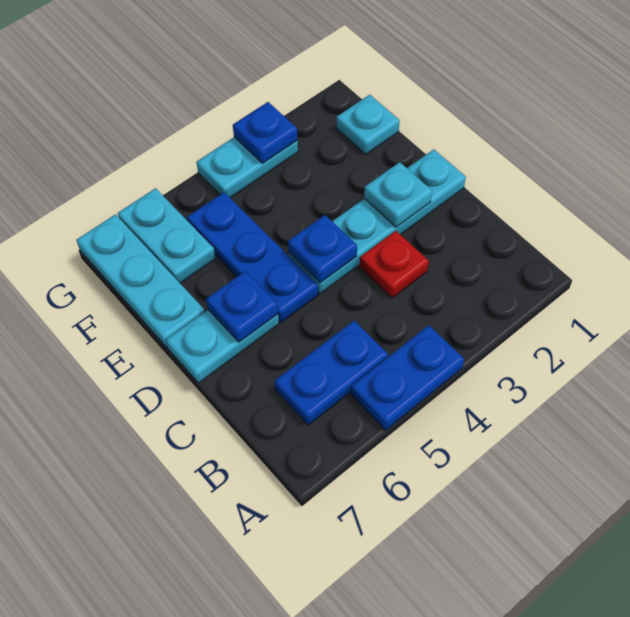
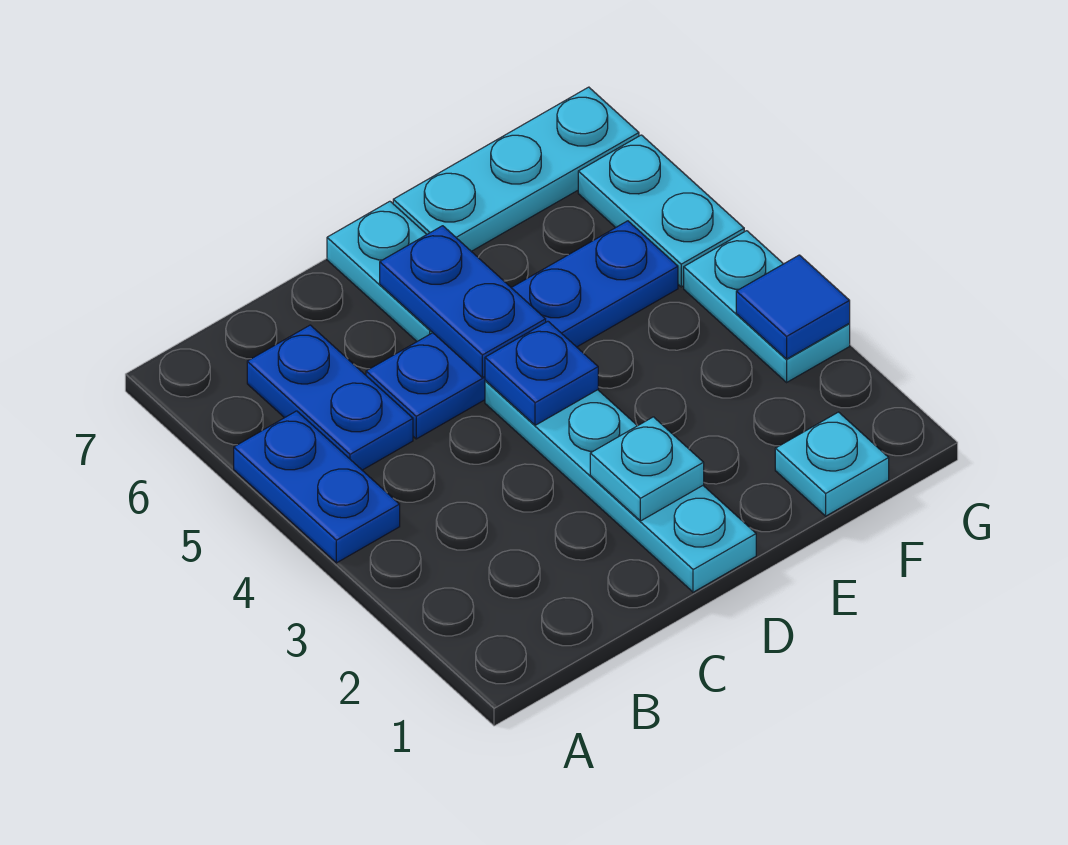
red 1x1 plate [360,231,429,298] -> none
blue 1x3 plate [187,192,318,322] -> blue 1x4 plate [366,221,678,439]
blue 1x1 plate [206,271,278,342] -> blue 1x2 plate [380,226,546,378]
cyan 1x2 plate [118,188,216,283] -> cyan 1x2 plate turned to [578,135,744,287]
blue 1x1 plate [233,102,298,163] -> blue 1x1 tile [736,255,850,359]

